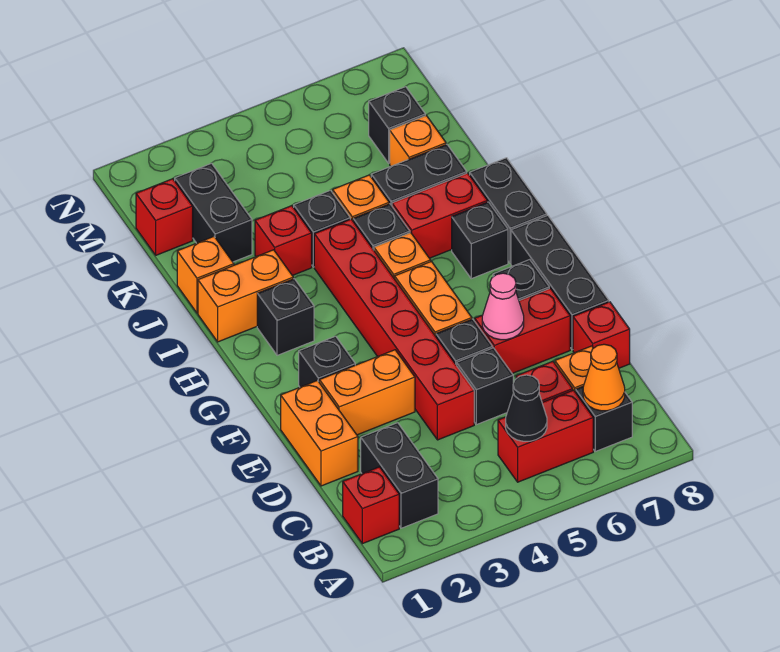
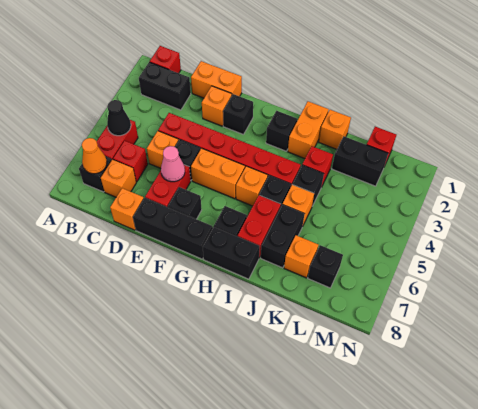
black 1x1 brick [457,348,513,425] -> orange 1x1 brick [147,131,178,168]
red 1x1 brick [573,302,630,368] -> orange 1x1 brick [110,188,144,230]
orange 1x2 brick [319,350,415,435] -> orange 1x1 brick [202,86,232,126]

